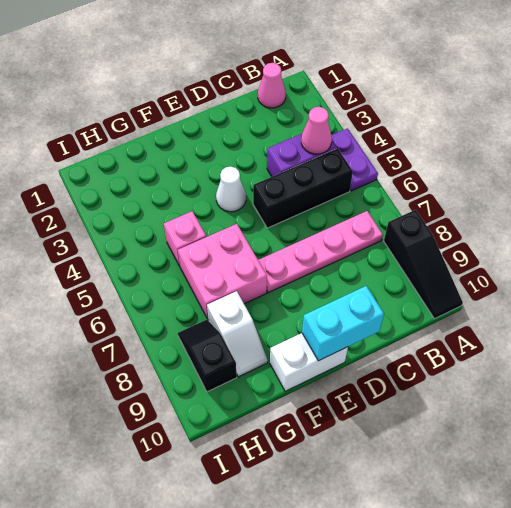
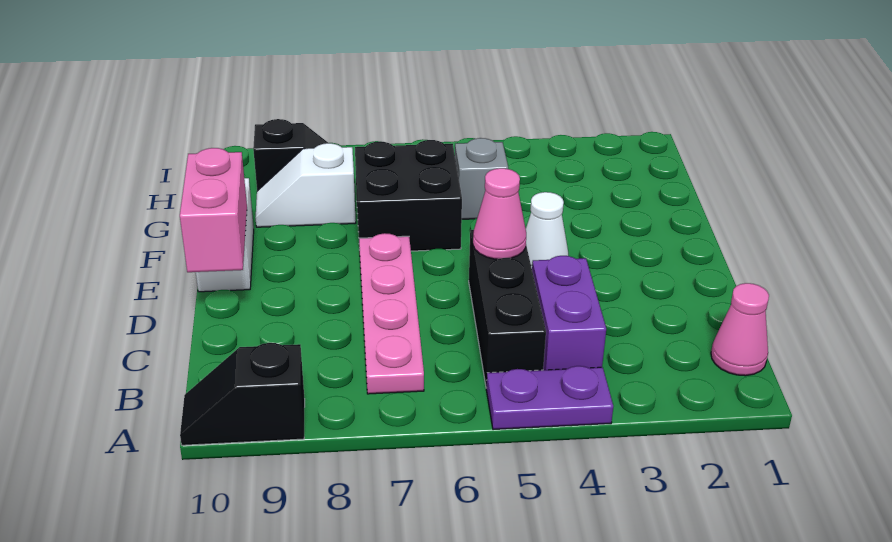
black 1x3 slope [384,210,463,319] -> black 1x2 slope [180,343,305,445]
pink 1x1 cone [301,107,332,154] -> pink 1x1 cone moved to [473,168,526,259]
cyan 1x2 brick [302,286,384,361] -> pink 1x2 brick [180,148,247,272]
pink 2x2 brick [178,224,267,320] -> black 2x2 brick [355,140,462,251]
pink 1x1 brick [164,211,206,266] -> grey 1x1 brick [455,138,508,219]

